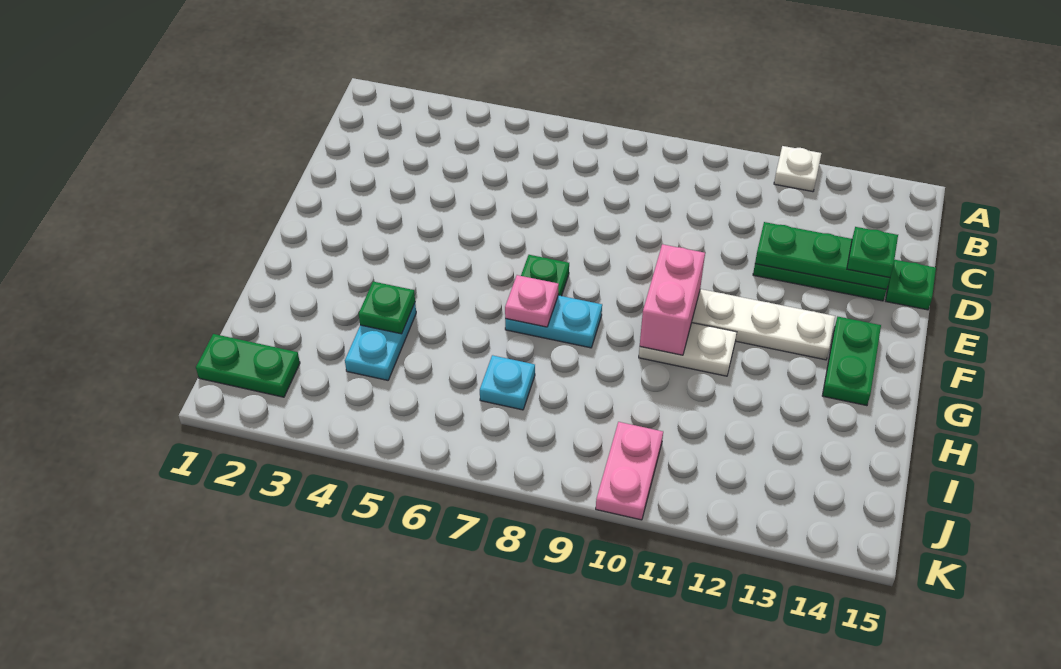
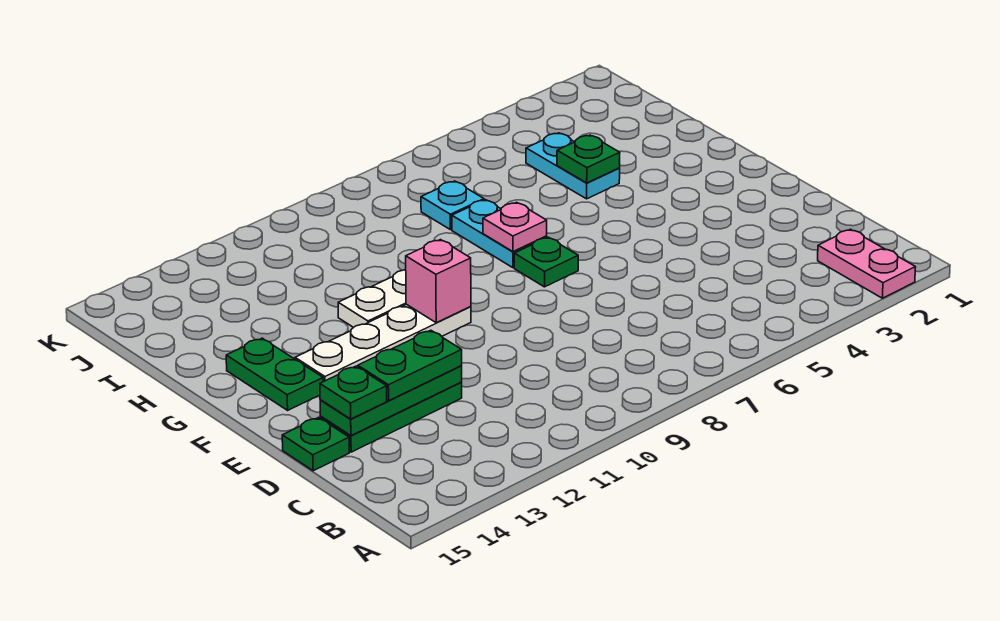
white 1x1 plate [774,146,821,192] -> none
pink 1x2 brick [640,244,705,355] -> pink 1x1 brick [406,240,471,323]
cyan 1x2 plate [505,295,602,348] -> cyan 1x2 plate turned to [452,200,547,268]
green 1x2 plate [196,334,300,397] -> green 1x2 plate moved to [358,330,462,401]
pink 1x2 plate [596,422,663,520] -> pink 1x2 plate moved to [818,229,915,298]

